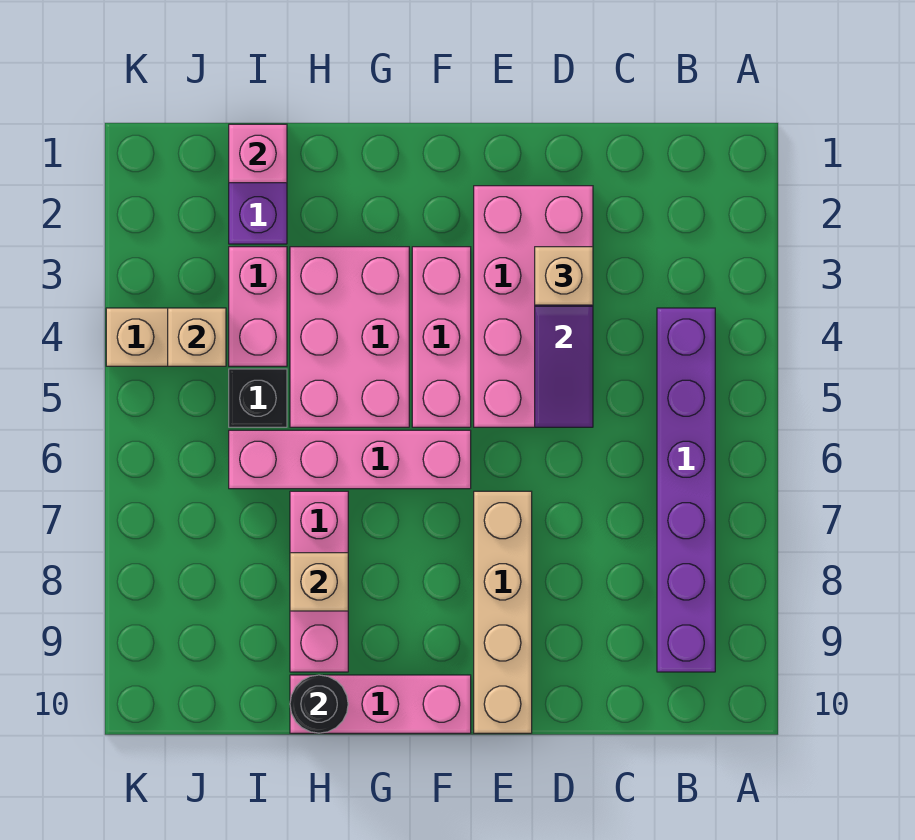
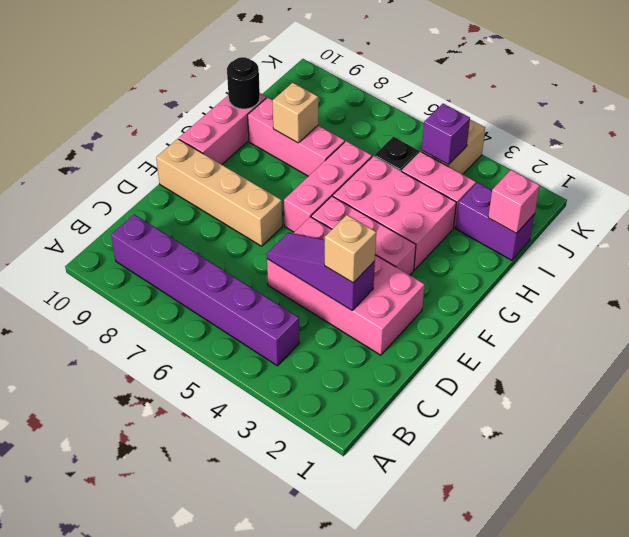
pink 1x4 brick [229,430,471,489] -> pink 1x3 brick [284,141,372,232]
tan 1x1 brick [168,308,226,366] -> purple 1x1 brick [422,104,470,164]

